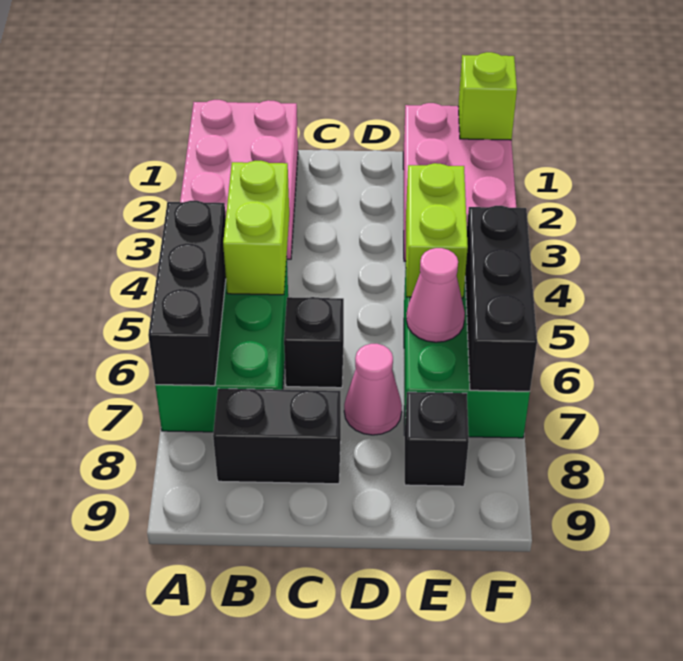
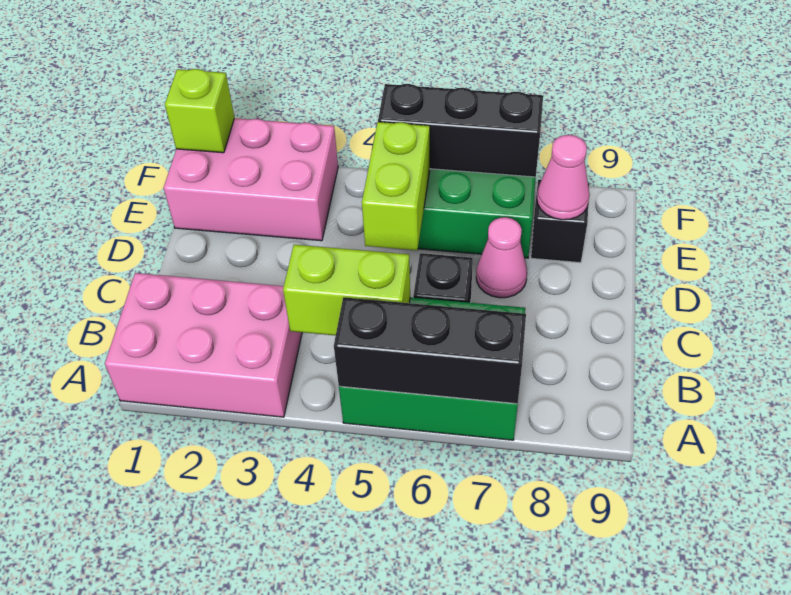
black 1x2 brick [213,388,341,484] -> none
lime 1x2 brick [406,163,468,298] -> lime 1x2 brick turned to [362,122,430,250]
pink 1x1 cone [406,248,465,342] -> pink 1x1 cone moved to [537,135,590,220]

